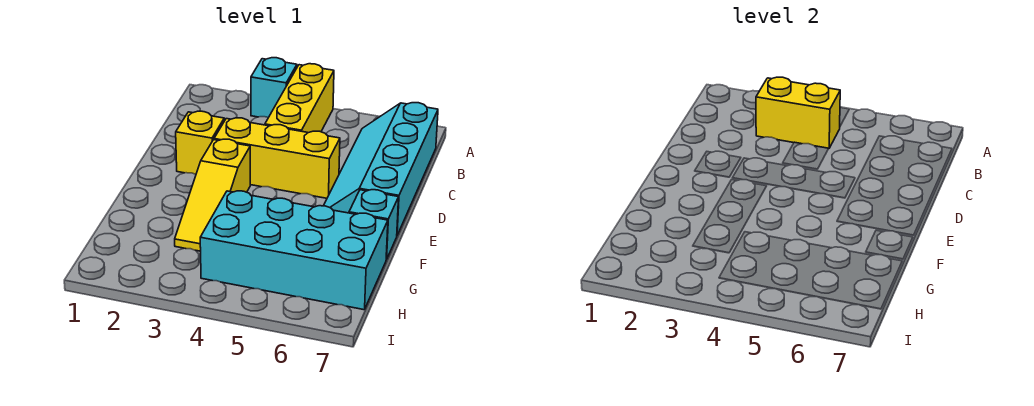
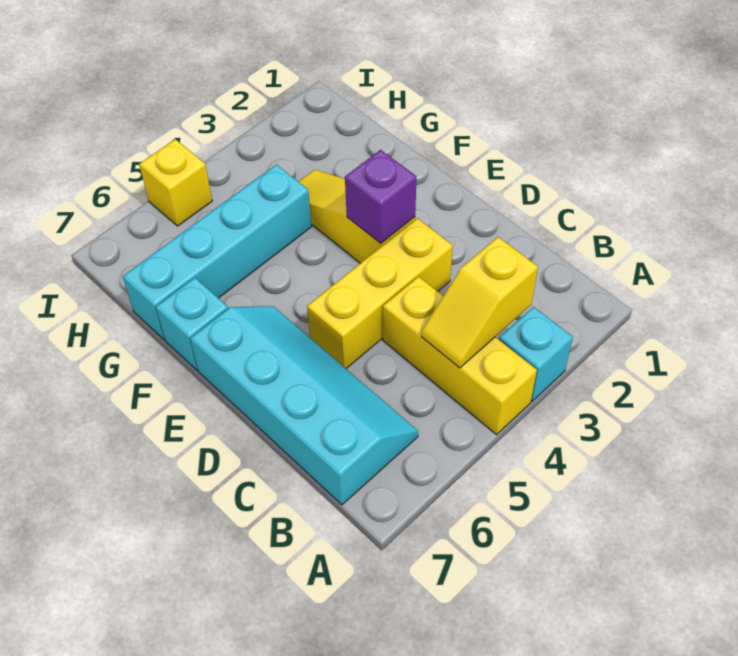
yellow 1x2 brick [756,77,840,149] -> yellow 1x2 slope [422,237,538,368]
yellow 1x1 brick [176,111,224,174] -> yellow 1x1 brick moved to [139,139,212,226]
none -> purple 1x1 brick [345,150,416,243]
cyan 2x4 brick [200,191,388,310] -> cyan 1x4 brick [123,165,312,340]

